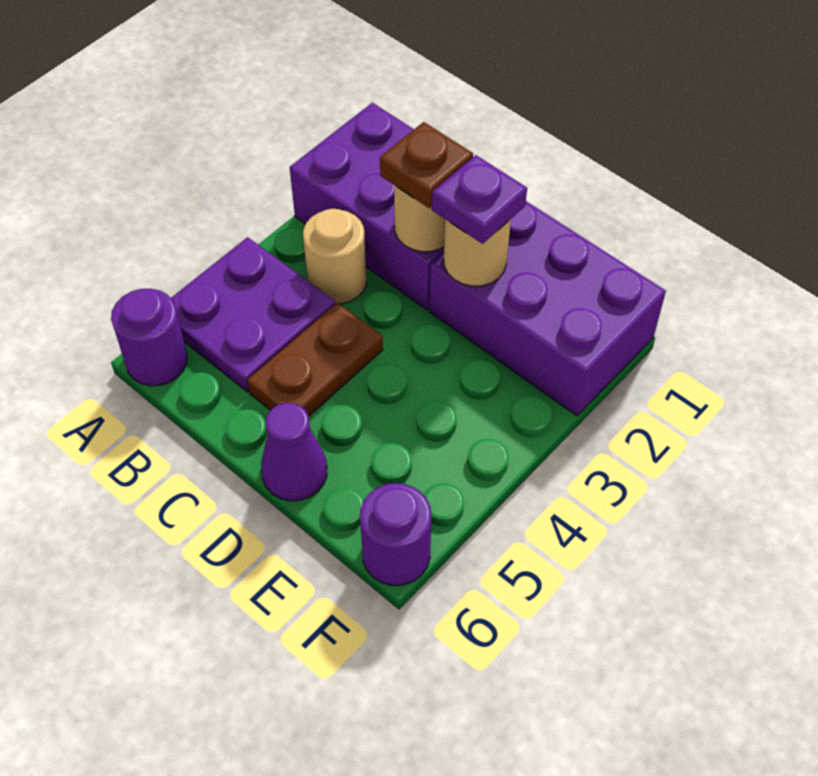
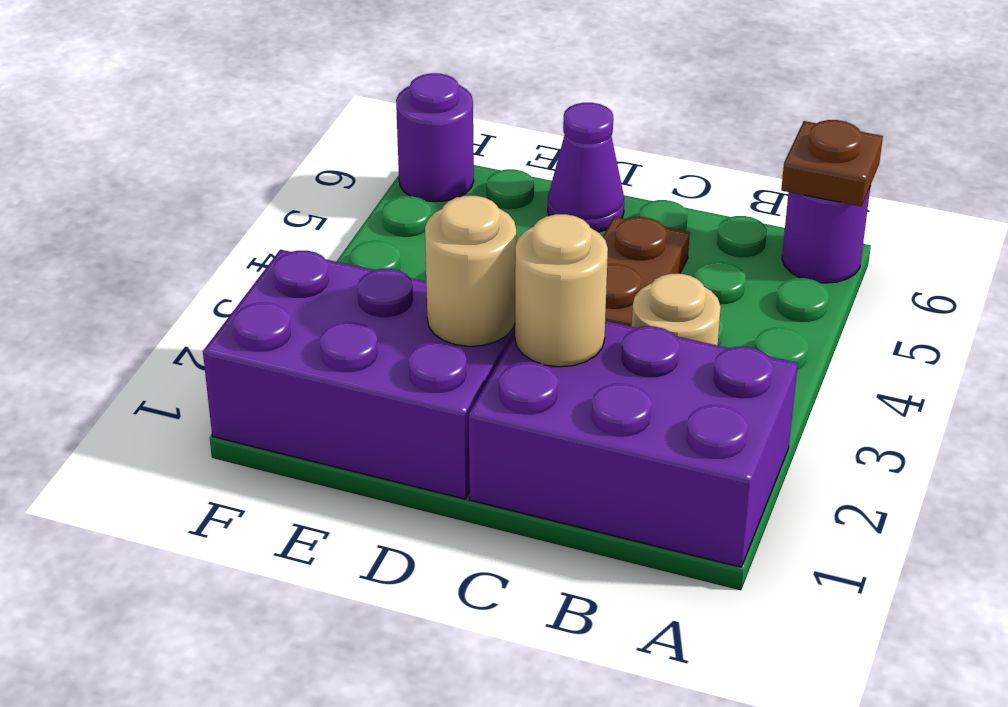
purple 2x2 plate [171,237,335,392] -> none
brown 1x1 plate [380,122,473,208] -> brown 1x1 plate moved to [781,120,883,206]
purple 1x1 plate [432,155,527,244] -> none

